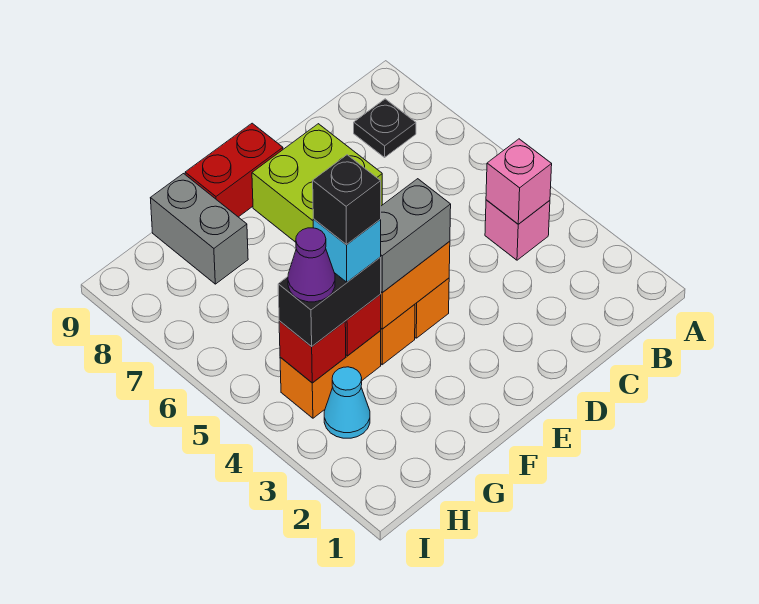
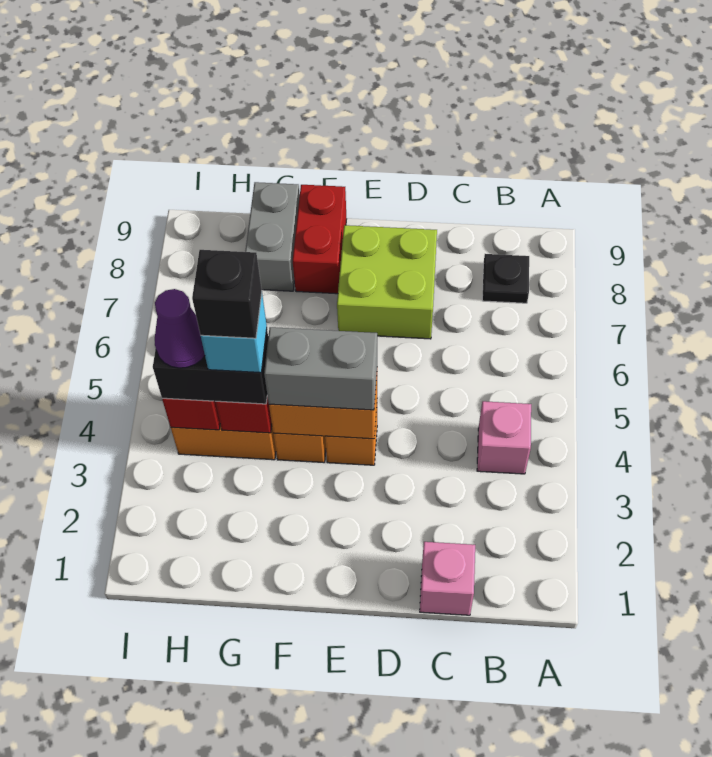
pink 1x1 brick [486,139,552,224] -> pink 1x1 brick moved to [420,542,475,615]
red 1x2 brick [185,123,283,217] -> red 1x2 brick turned to [293,185,346,294]
cyan 1x1 cone [324,367,370,438] -> none

